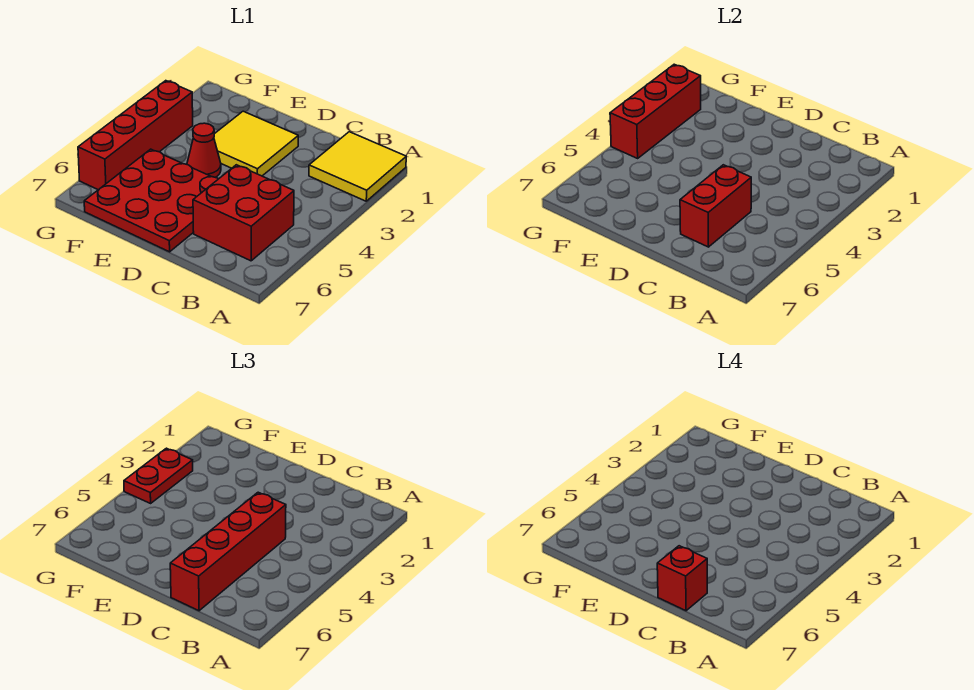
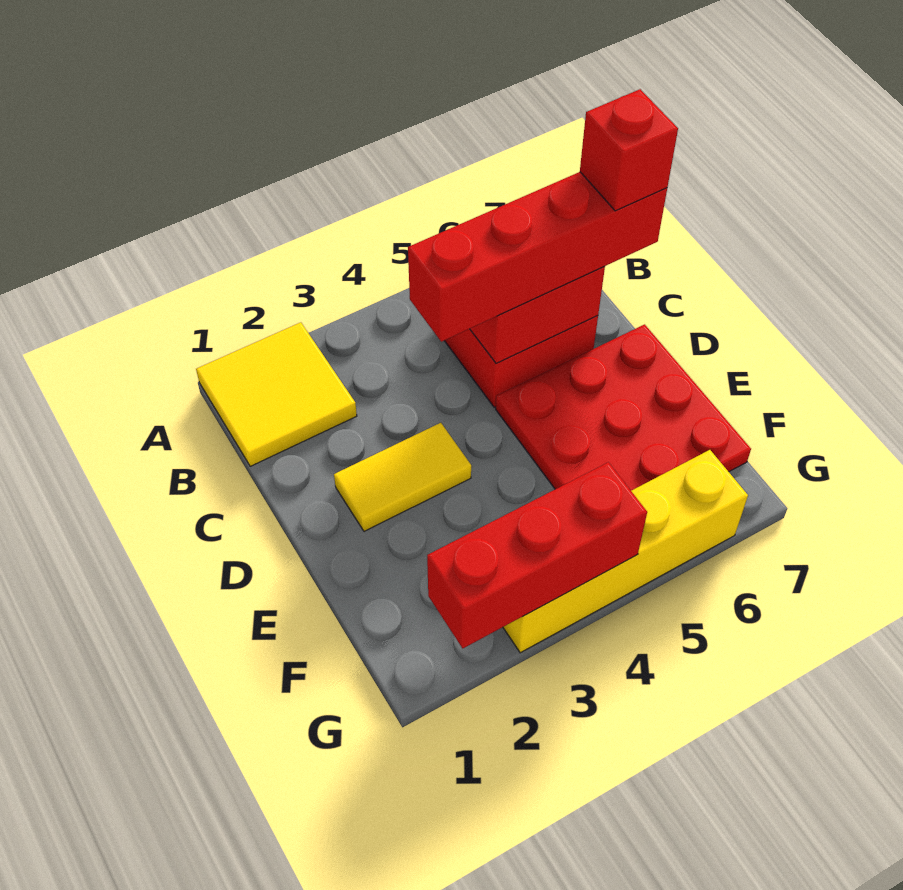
yellow 2x2 tile [214,111,298,176] -> yellow 1x2 tile [334,423,471,531]
red 1x1 cone [187,123,221,177] -> none
red 1x4 brick [78,81,193,190] -> yellow 1x4 brick [503,450,748,653]
red 1x2 plate [124,448,193,503] -> none

